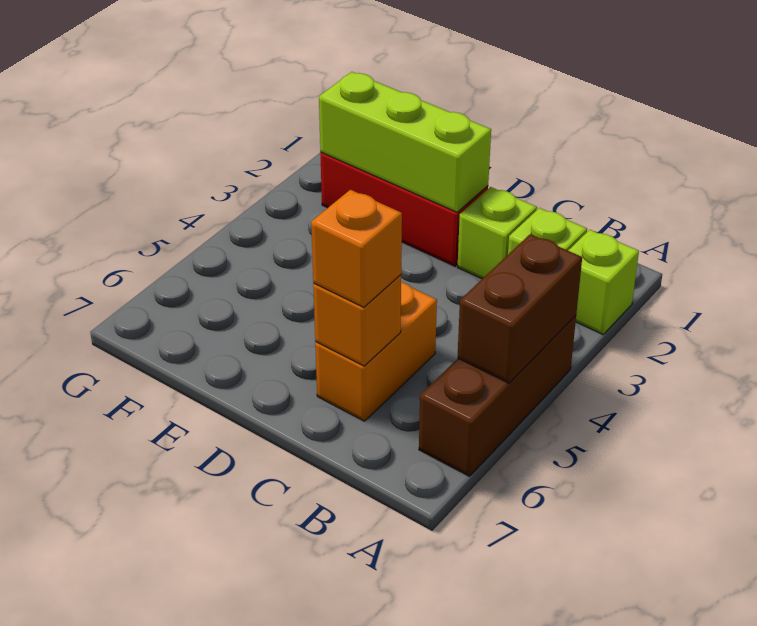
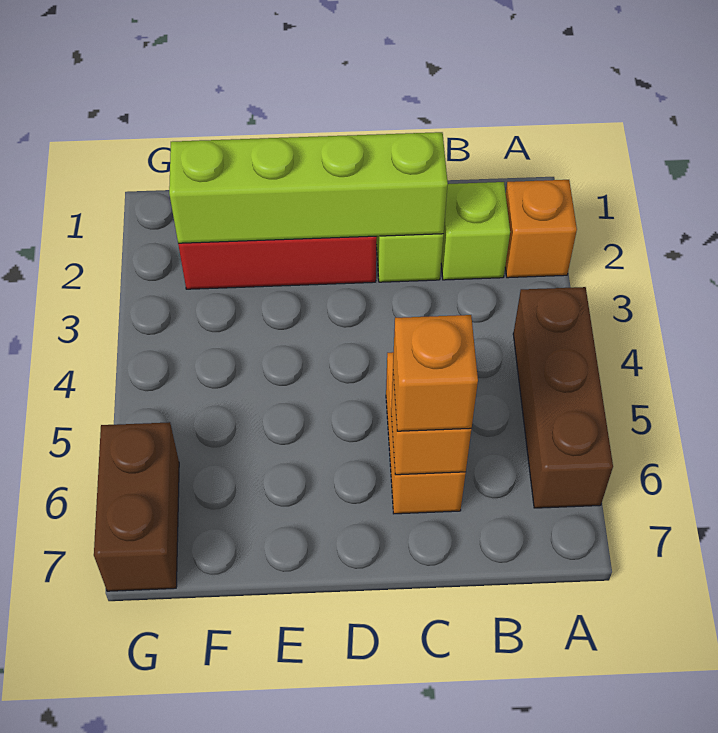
lime 1x1 brick [568,230,639,334] -> orange 1x1 brick [505,180,577,278]
brown 1x2 brick [458,234,582,383] -> brown 1x2 brick moved to [94,422,179,591]
lime 1x3 brick [319,72,491,212] -> lime 1x4 brick [169,132,448,244]

